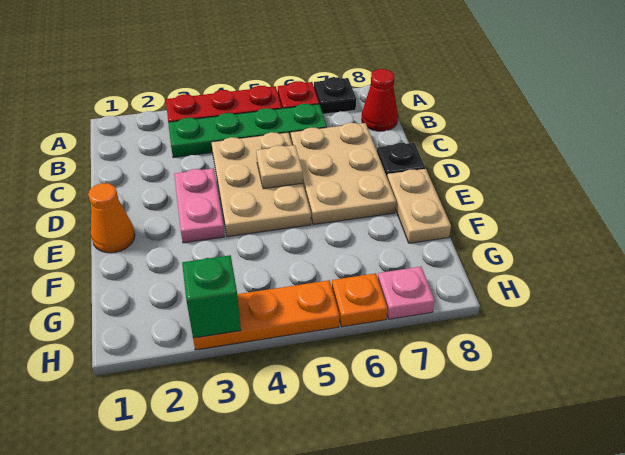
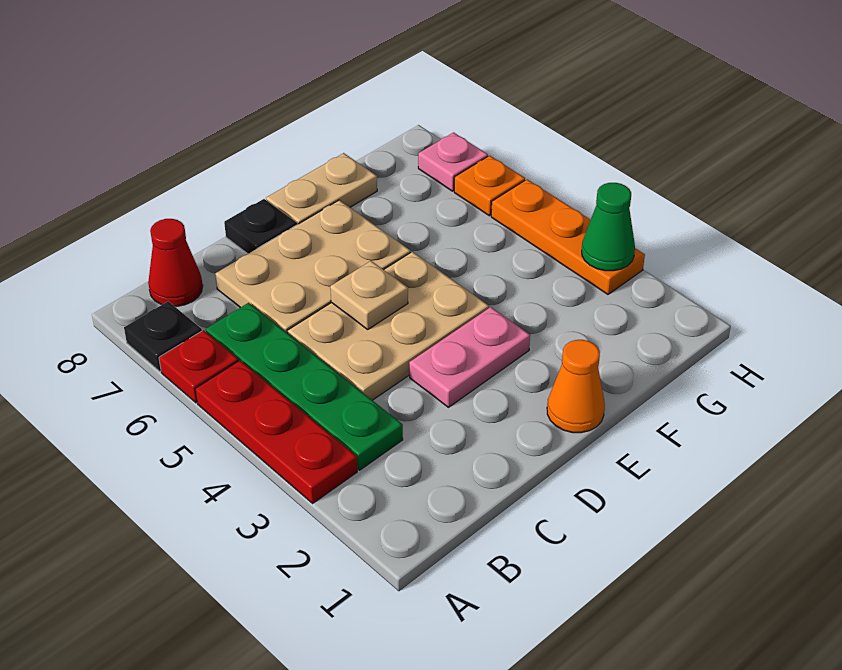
green 1x1 brick [182,255,241,338] -> green 1x1 cone [582,183,635,271]

